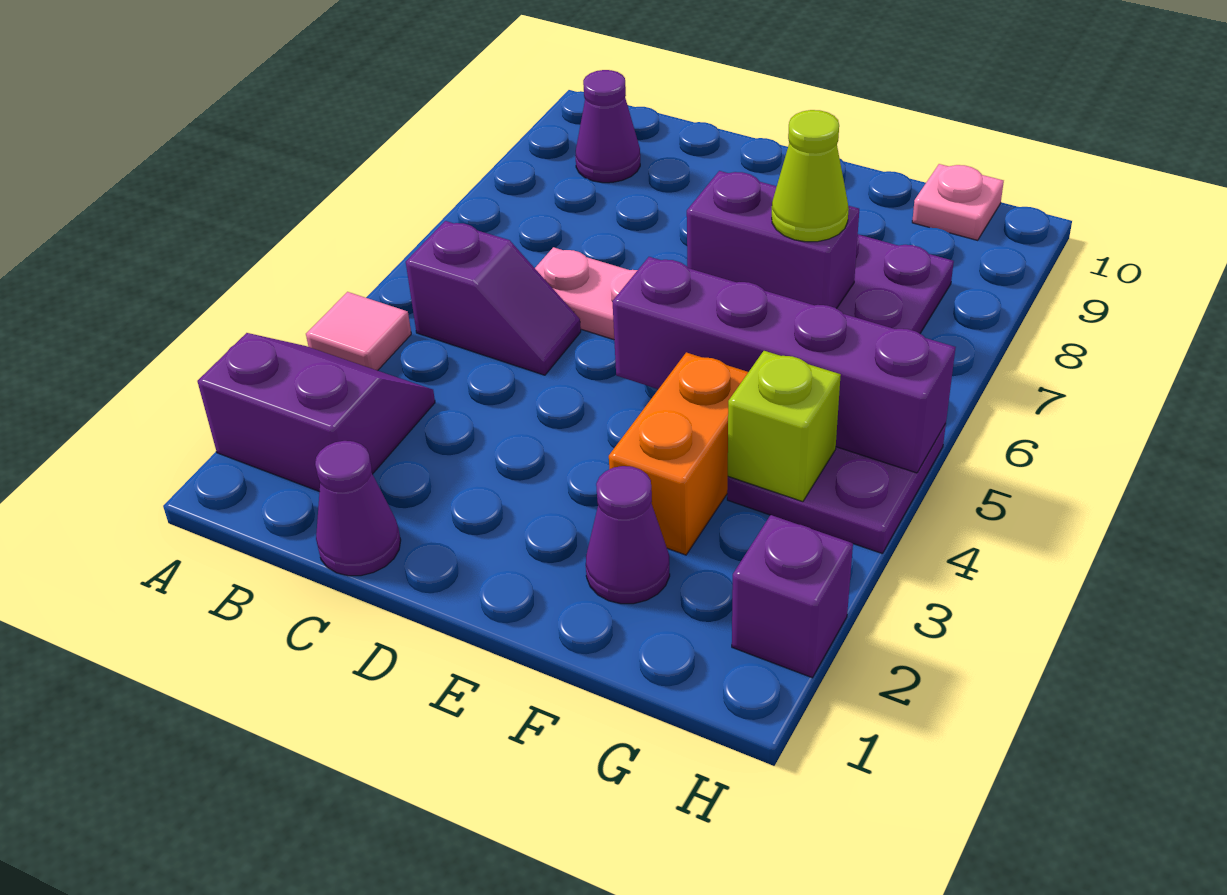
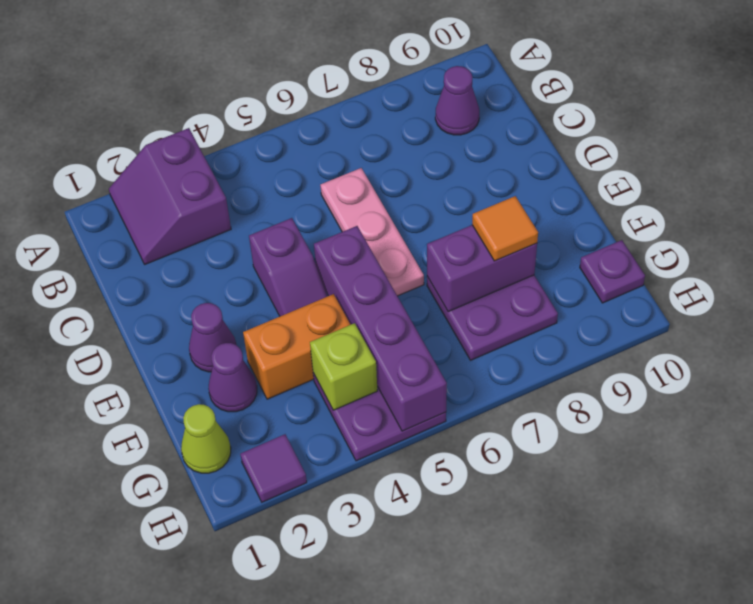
purple 2x2 slope [197,333,435,492] -> purple 2x2 slope turned to [109,128,231,264]
pink 1x1 tile [306,292,411,371] -> none
purple 1x2 slope [406,221,581,375] -> purple 1x2 slope moved to [249,218,327,316]
purple 1x1 cone [315,441,401,576] -> purple 1x1 cone moved to [189,303,236,372]
purple 1x2 brick [687,171,859,309] -> purple 1x2 brick turned to [427,225,537,312]
lime 1x1 cone [772,110,849,242] -> lime 1x1 cone moved to [181,404,231,473]
none -> orange 1x1 tile [472,196,538,261]
pink 1x1 plate [912,164,1004,240] -> purple 1x1 plate [580,240,645,303]
purple 1x1 brick [732,515,853,678] -> purple 1x1 tile [240,434,307,502]

